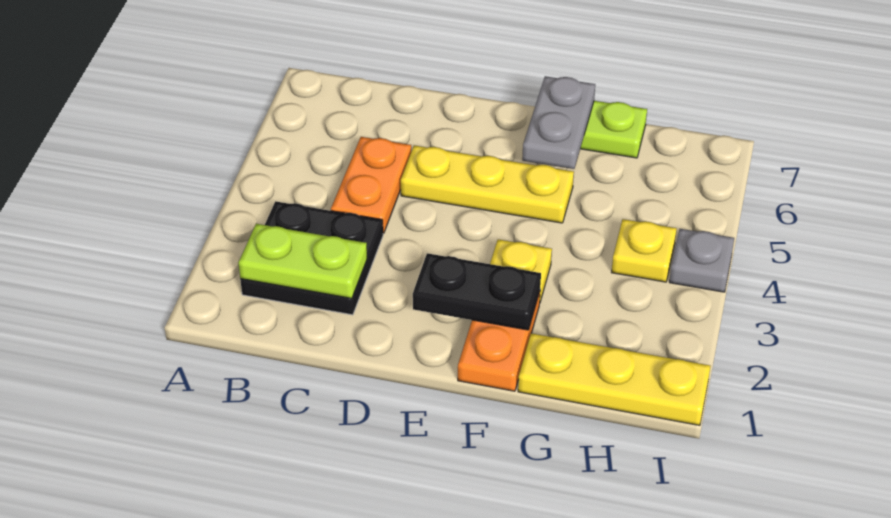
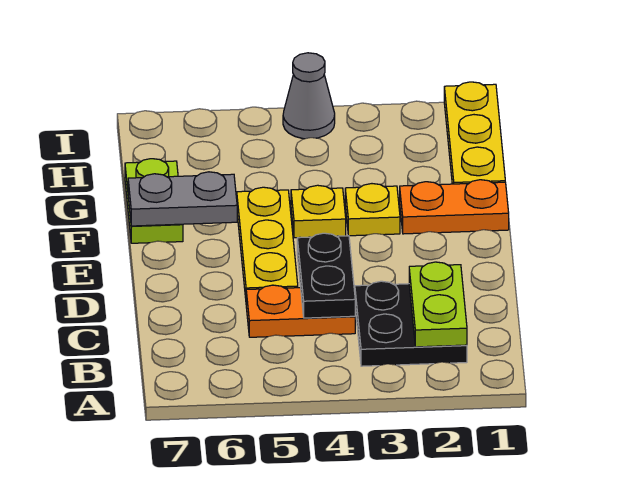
black 1x2 plate [413,253,541,330] -> black 1x2 plate moved to [297,233,355,318]
yellow 1x1 plate [611,219,677,282] -> yellow 1x1 plate moved to [291,185,346,238]
grey 1x1 plate [669,229,734,292] -> grey 1x1 cone [283,53,335,139]

